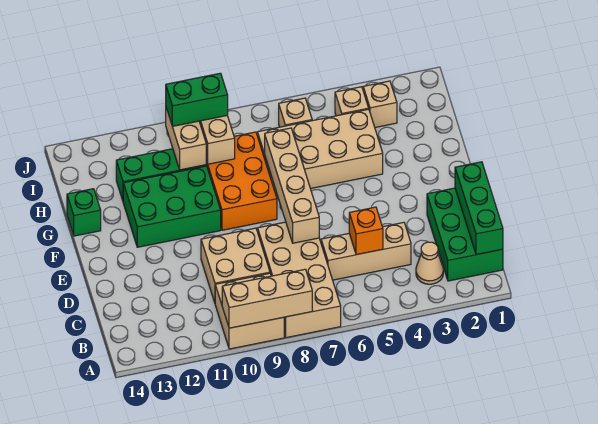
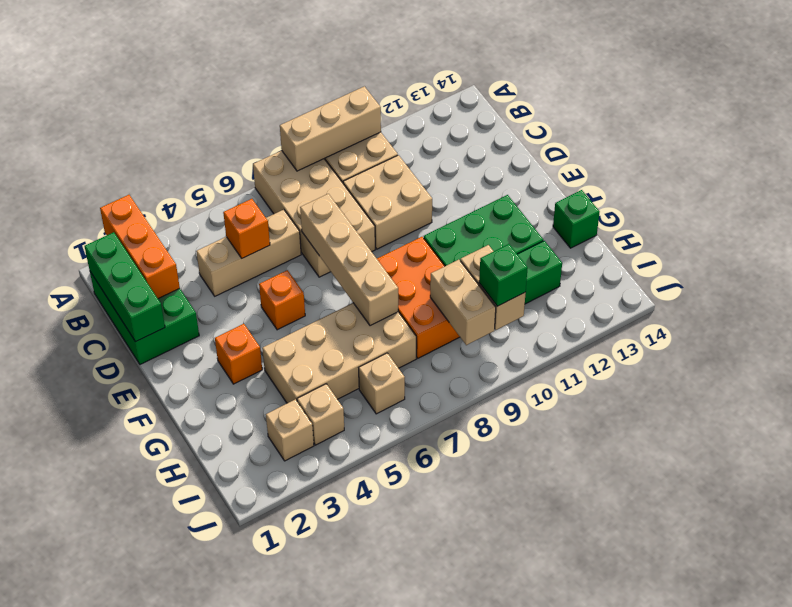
none -> orange 1x3 brick [100,195,180,298]
tan 1x1 cone [416,242,443,284] -> none
none -> orange 1x1 brick [259,270,305,330]
none -> orange 1x1 brick [215,324,262,384]
green 1x2 brick [166,73,228,126] -> green 1x1 brick [479,244,528,306]

